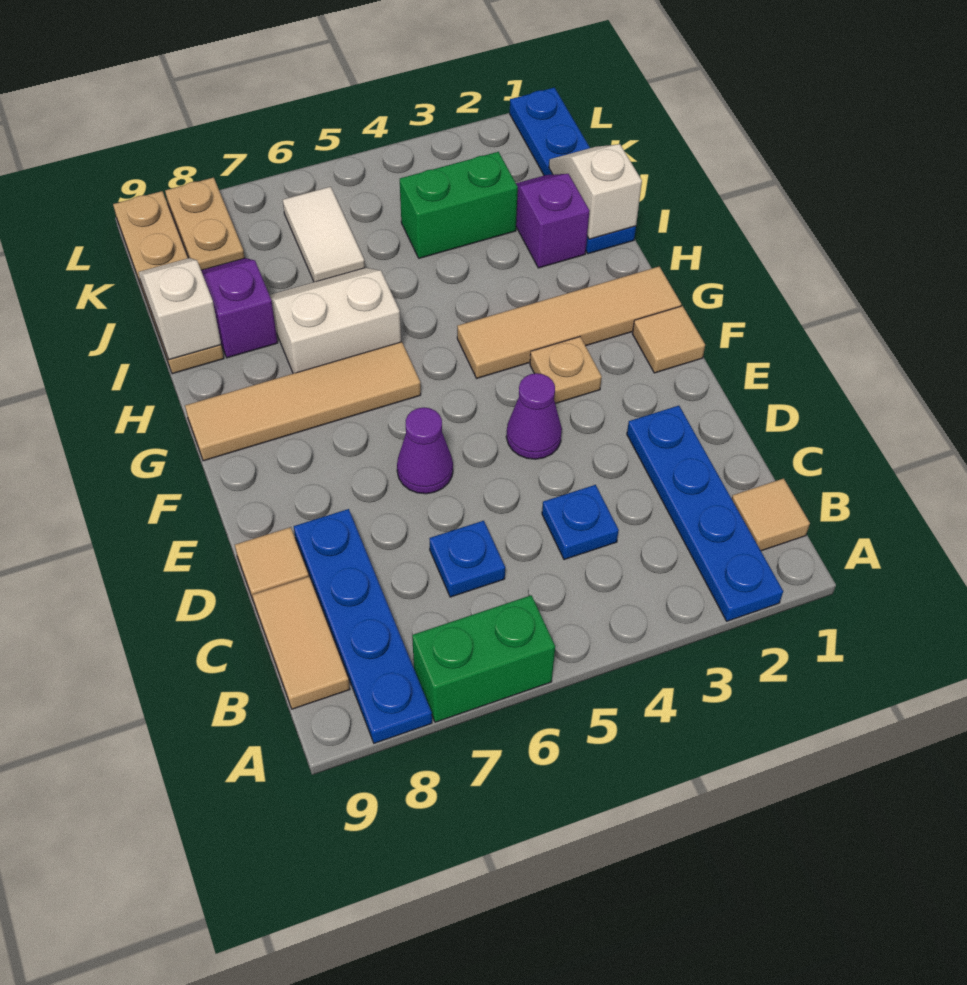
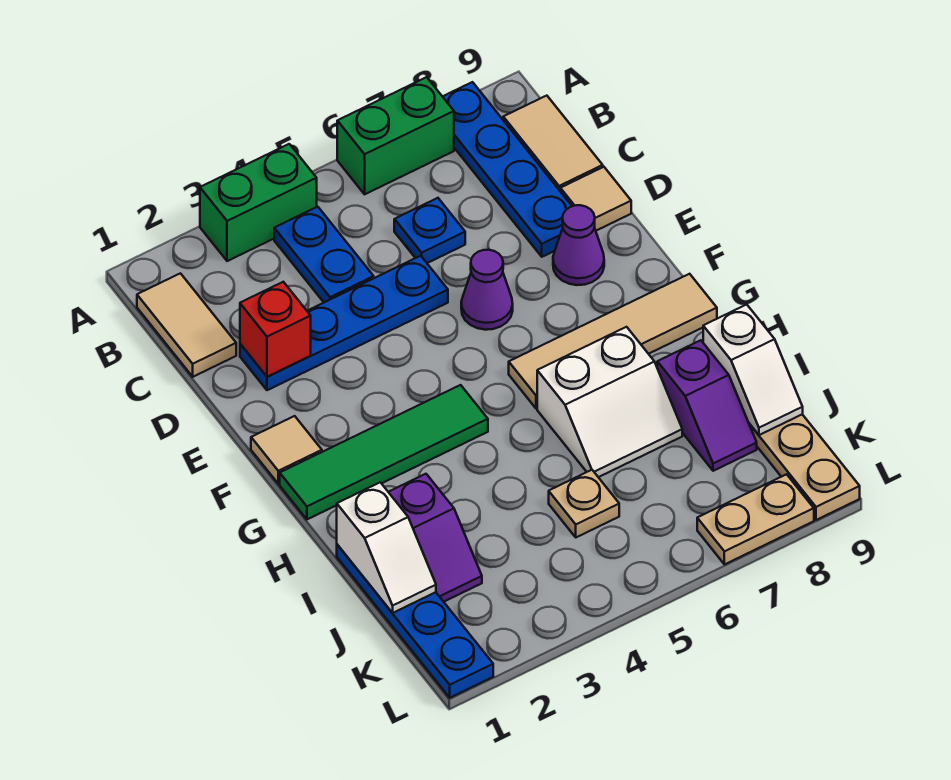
blue 1x4 plate [627,406,783,621] -> blue 1x4 plate turned to [240,256,448,390]
tan 1x1 tile [732,478,810,551] -> tan 1x2 tile [137,273,236,377]
blue 1x1 plate [542,485,619,560] -> blue 1x2 plate [274,207,374,302]
none -> red 1x1 brick [240,282,311,377]
purple 1x1 cone [506,373,562,459] -> purple 1x1 cone moved to [553,205,604,285]
tan 1x1 plate [530,337,602,404] -> tan 1x1 plate moved to [549,470,619,537]
tan 1x4 tile [457,267,681,378] -> green 1x4 tile [280,385,488,519]
green 1x2 brick [400,152,518,258] -> green 1x2 brick moved to [200,144,317,261]
white 1x2 tile [283,187,365,282] -> none
tan 1x2 plate [165,178,245,270] -> tan 1x2 plate turned to [697,474,814,564]

